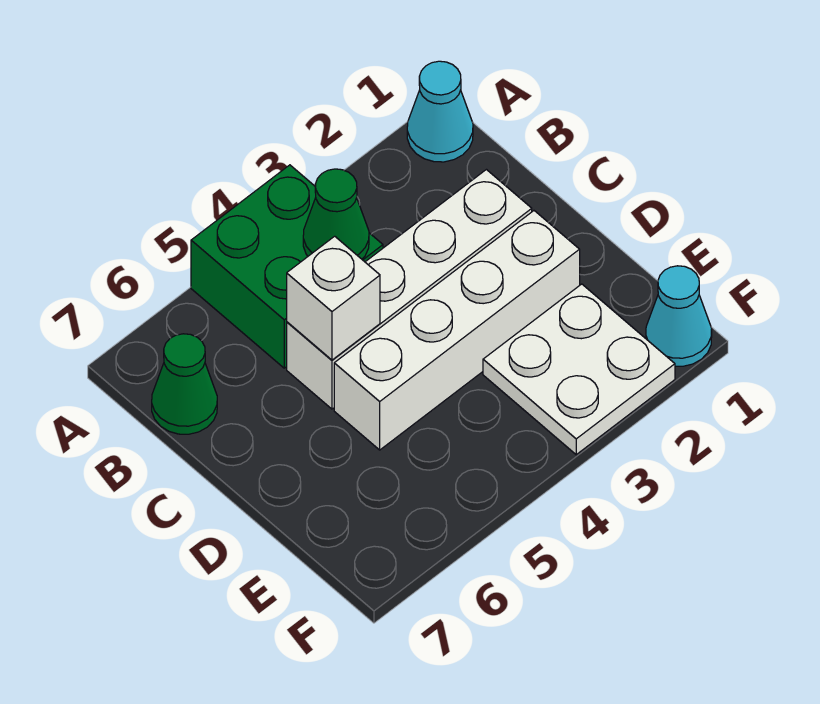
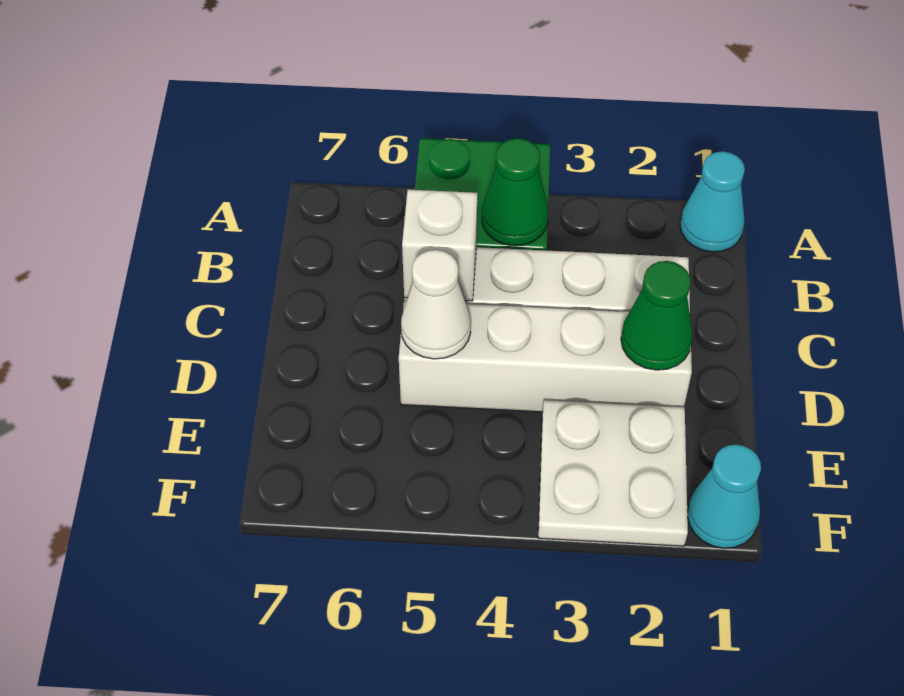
green 1x1 cone [152,334,217,434] -> green 1x1 cone moved to [621,261,693,370]
none -> white 1x1 cone [401,250,471,359]

